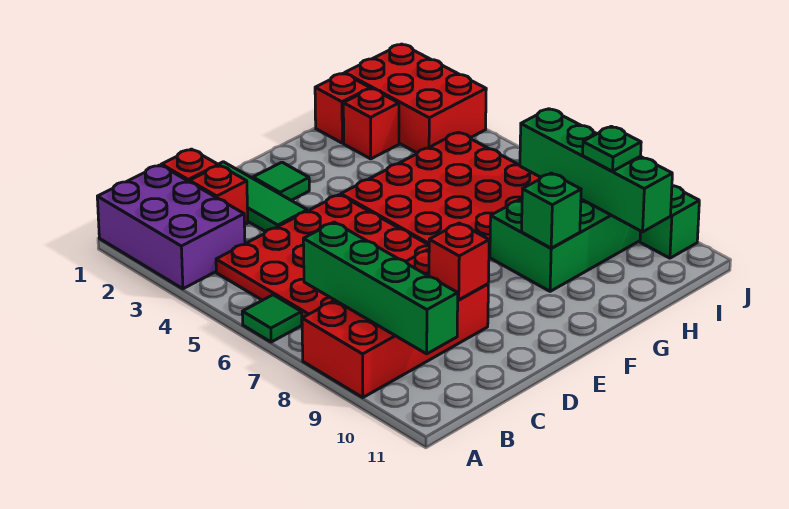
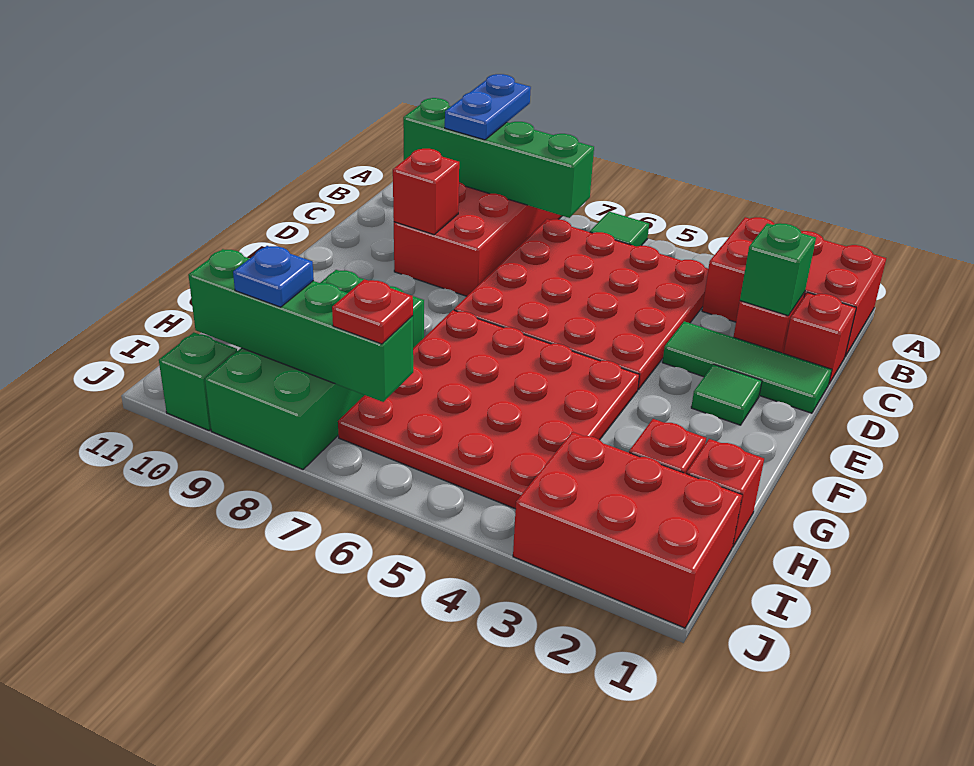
purple 2x3 brick [97,165,245,289] -> red 2x3 brick [702,217,886,356]
none -> blue 1x2 plate [445,74,531,140]
green 1x1 brick [521,173,581,248] -> green 1x1 brick moved to [740,223,816,316]
none -> red 1x1 plate [332,279,413,344]
green 1x1 plate [583,126,641,171] -> blue 1x1 plate [233,246,314,307]

